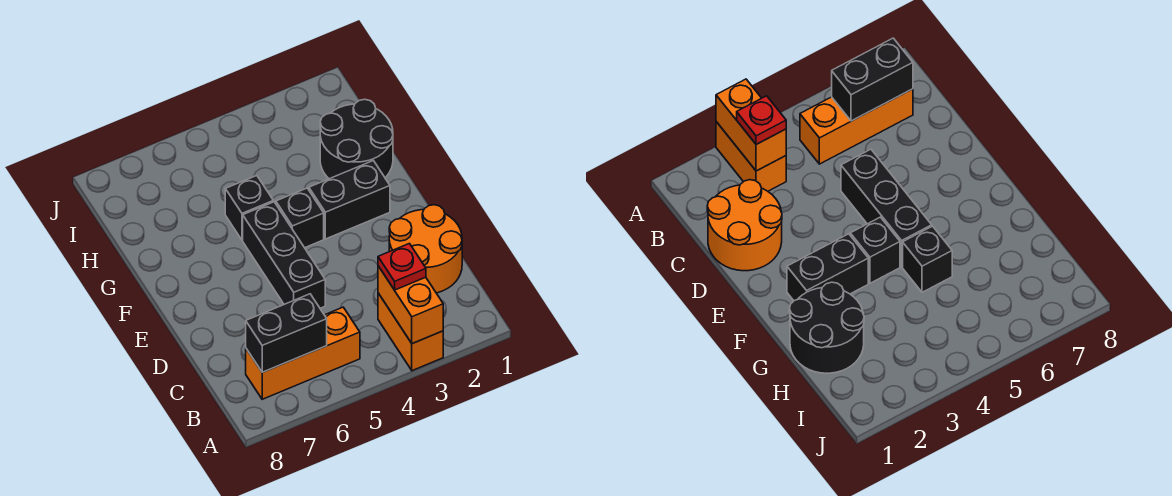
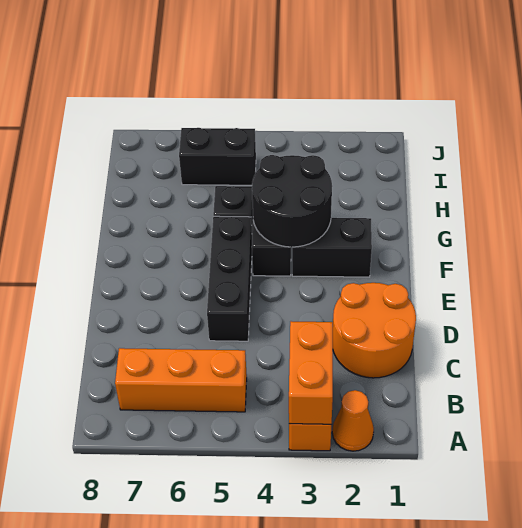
none -> orange 1x1 cone [332,390,374,451]
red 1x1 plate [378,244,426,290] -> none
black 1x2 brick [246,294,327,372] -> black 1x2 brick moved to [179,128,256,185]
black 2x2 round brick [320,99,393,179] -> black 2x2 round brick moved to [252,155,332,247]

